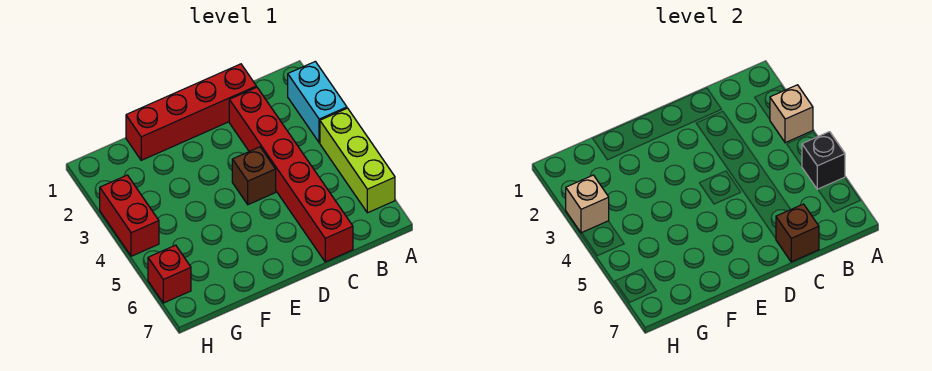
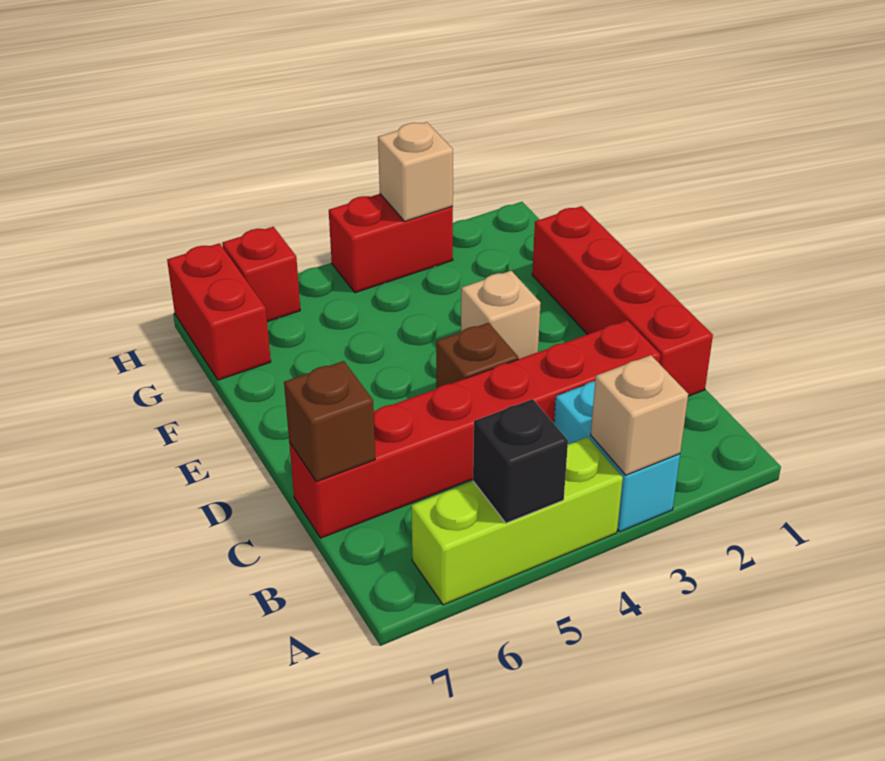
cyan 1x2 brick [288,61,347,143] -> cyan 1x2 brick turned to [554,381,680,532]
none -> tan 1x1 brick [461,271,541,359]
none -> red 1x2 brick [167,243,271,380]

